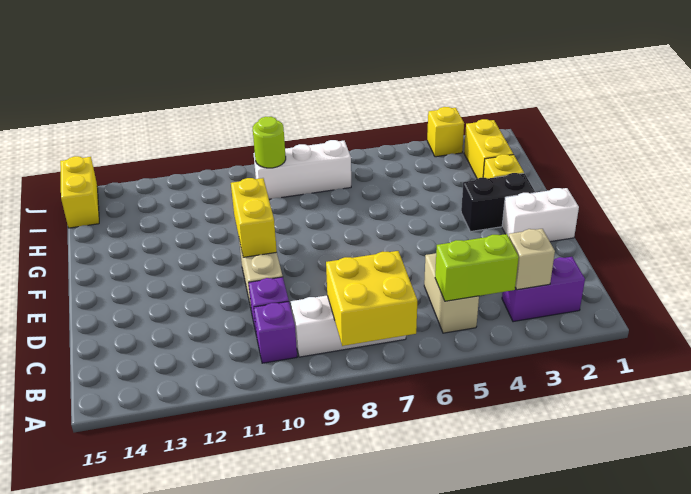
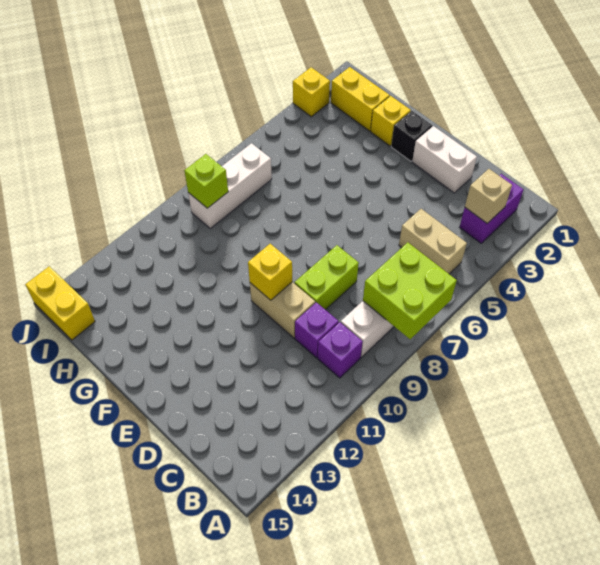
yellow 2x2 brick [326,251,417,346] -> lime 2x2 brick [363,242,457,339]
lime 1x2 brick [435,234,519,301] -> lime 1x2 brick moved to [295,245,359,310]
white 1x2 brick [502,188,579,242] -> white 1x2 brick turned to [412,126,477,193]
yellow 1x2 brick [231,178,277,257] -> yellow 1x1 brick [248,244,292,300]
black 1x2 brick [461,173,535,232] -> black 1x1 brick [391,111,432,161]
lime 1x1 round brick [253,117,286,168] -> lime 1x1 brick [184,154,228,208]

